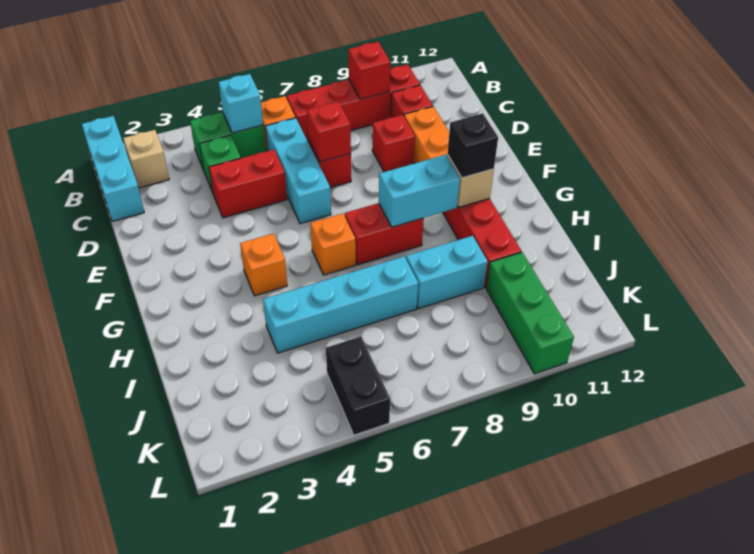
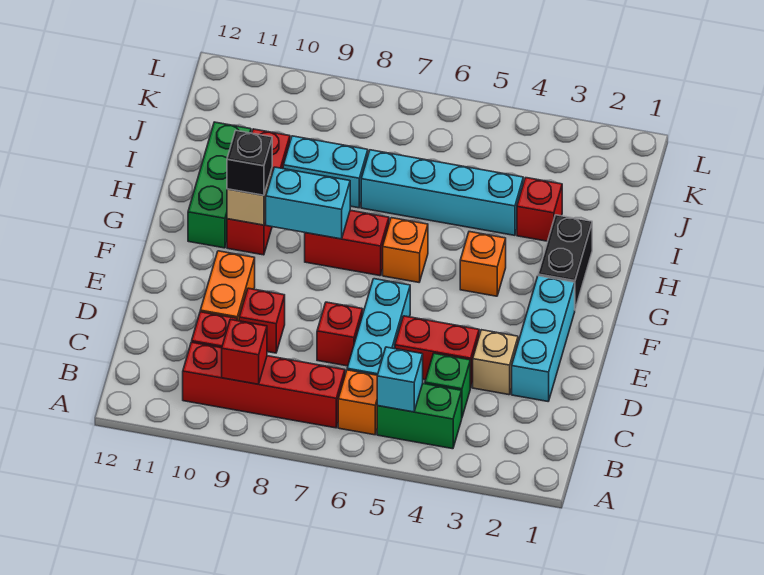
cyan 1x3 brick [82,116,144,222] -> cyan 1x3 brick moved to [512,276,575,401]
tan 1x1 brick [123,130,169,188] -> tan 1x1 brick moved to [473,330,518,395]
red 1x1 brick [307,102,351,162] -> red 1x1 brick moved to [517,178,562,241]
green 1x3 brick [486,252,574,374] -> green 1x3 brick moved to [188,122,251,248]
black 1x2 brick [326,337,390,435] -> black 1x2 brick moved to [538,215,592,309]

